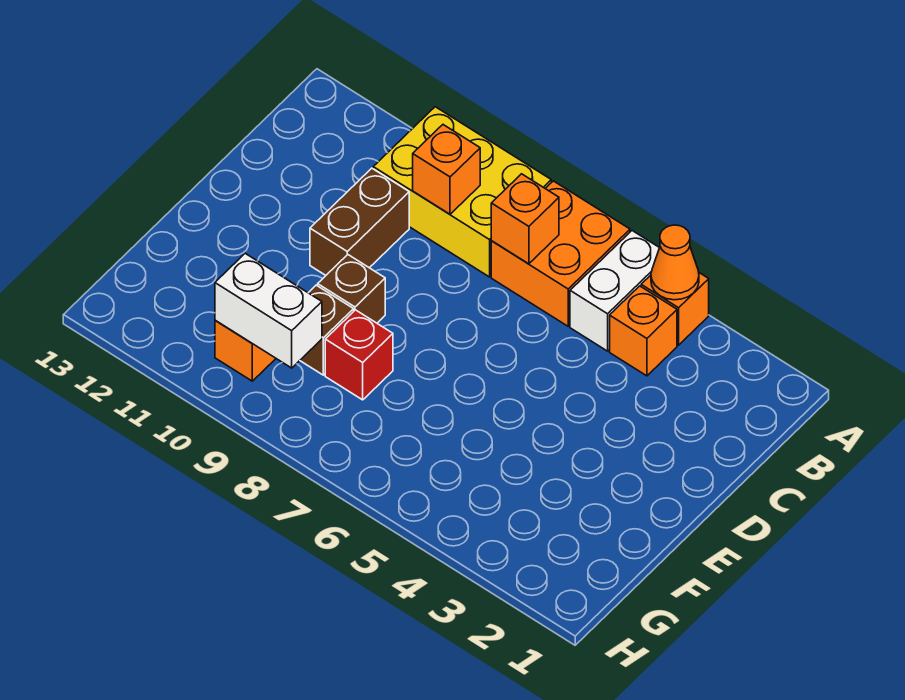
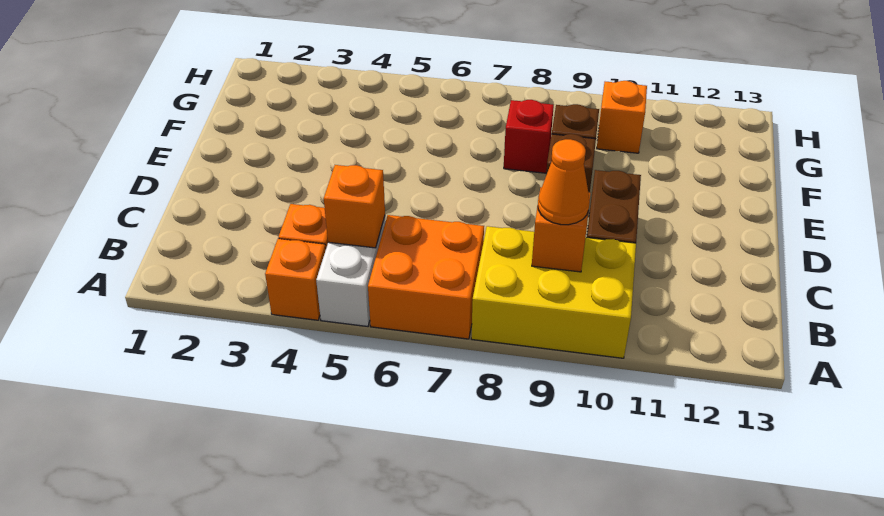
orange 1x1 cone [651,225,699,300] -> orange 1x1 cone moved to [538,139,590,225]
orange 1x1 brick [491,174,559,264] -> orange 1x1 brick moved to [324,165,385,248]
white 1x2 brick [215,254,322,368] -> none

